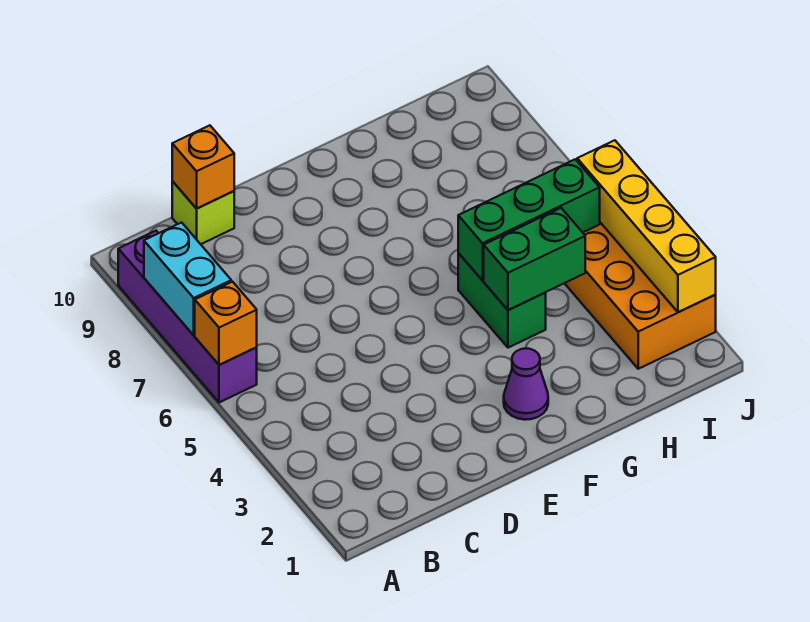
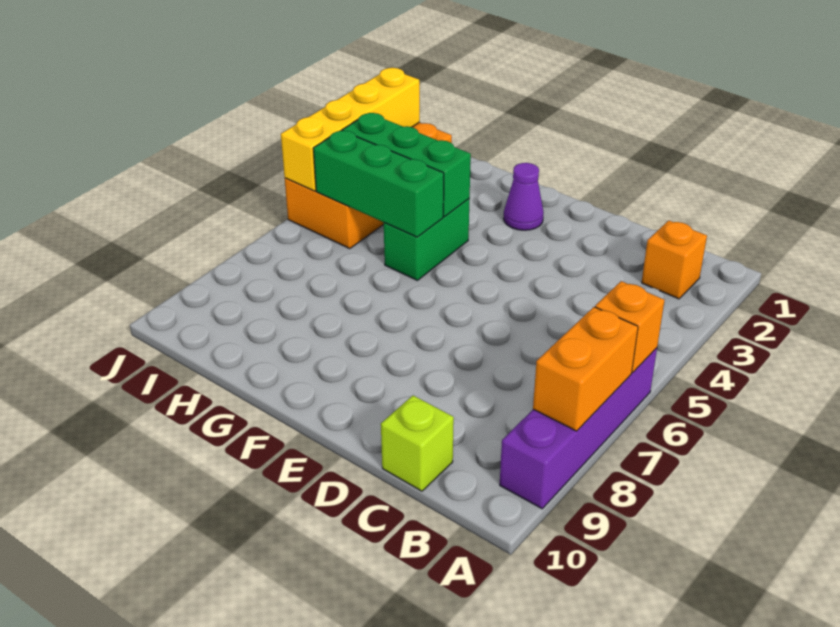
cyan 1x2 brick [144,223,231,335] -> orange 1x2 brick [533,307,638,431]
orange 1x1 brick [172,125,234,209] -> orange 1x1 brick moved to [642,221,707,299]
green 1x2 brick [484,208,585,310] -> green 1x3 brick [342,113,471,217]

